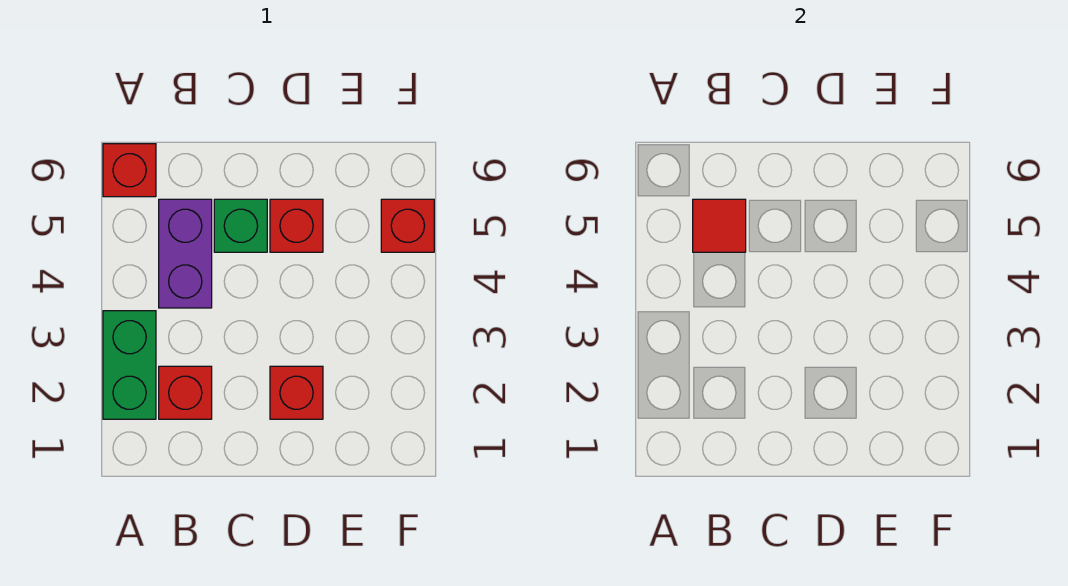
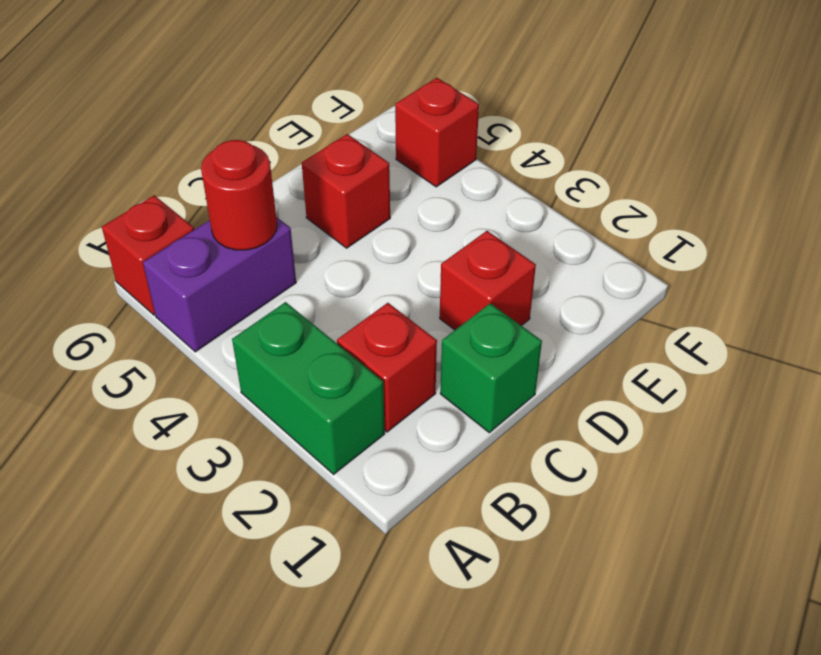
purple 1x2 brick [159,199,212,308] -> purple 1x2 brick turned to [143,217,296,352]
red 1x1 tile [693,199,746,252] -> red 1x1 round brick [201,140,277,250]
green 1x1 brick [214,199,267,252] -> green 1x1 brick moved to [440,303,542,433]

